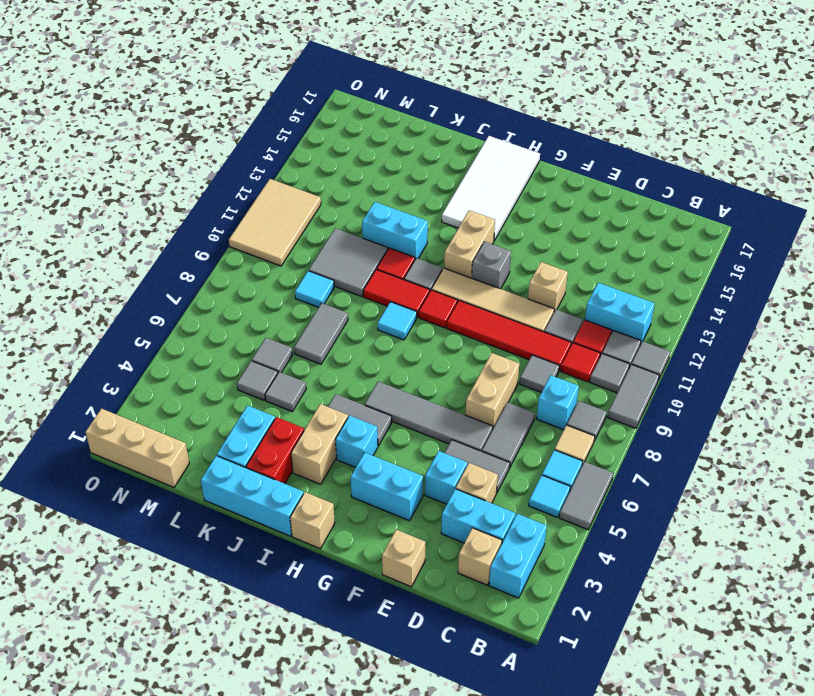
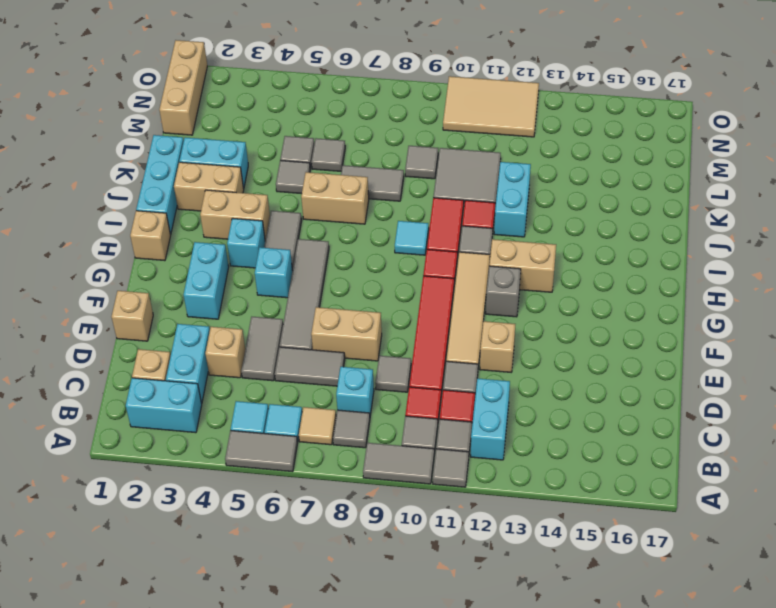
cyan 1x1 brick [425,451,467,504] -> cyan 1x1 brick moved to [255,247,293,298]
white 2x4 tile [442,136,540,241] -> none
red 1x2 brick [246,417,304,484] -> tan 1x2 brick [174,162,244,211]
none -> tan 1x2 brick [301,172,369,224]
cyan 1x1 tile [295,271,334,307] -> grey 1x1 tile [405,146,438,179]

